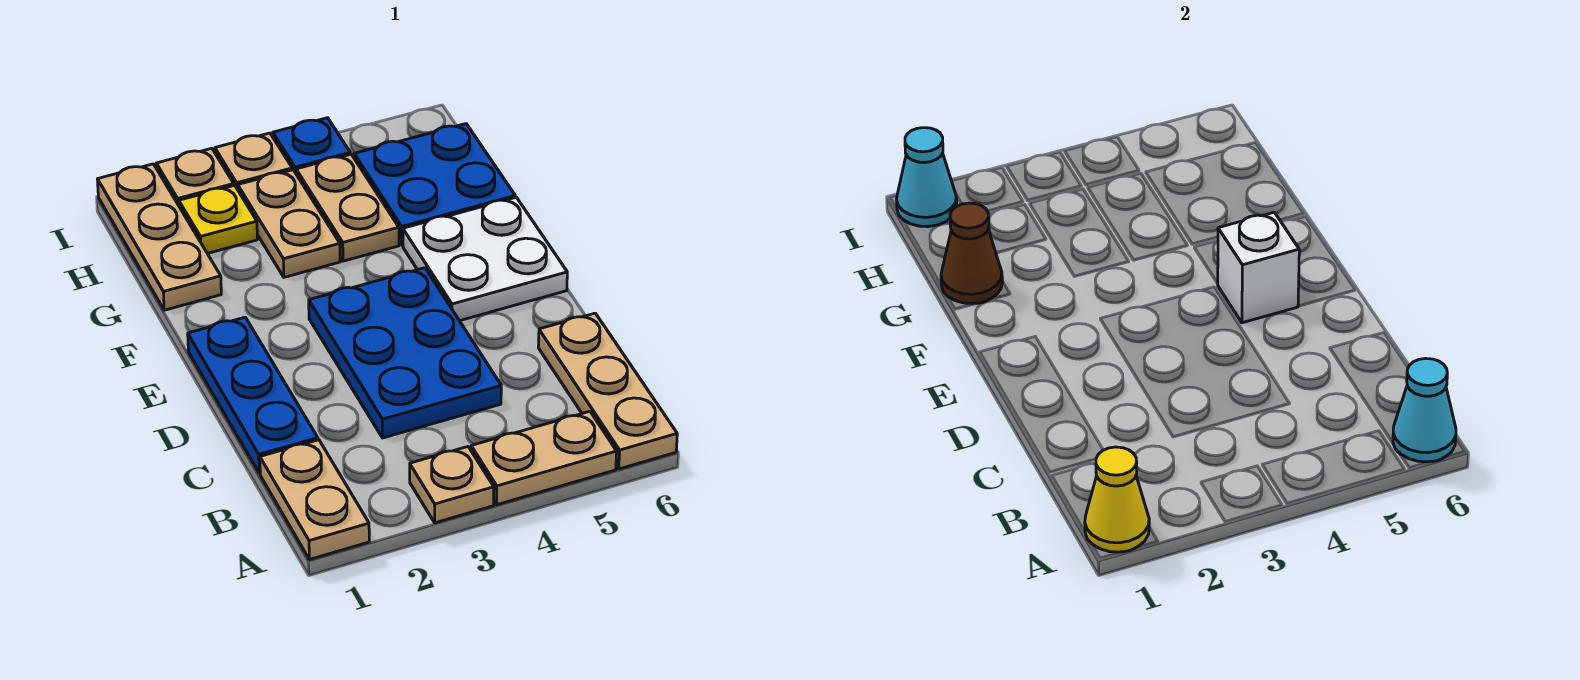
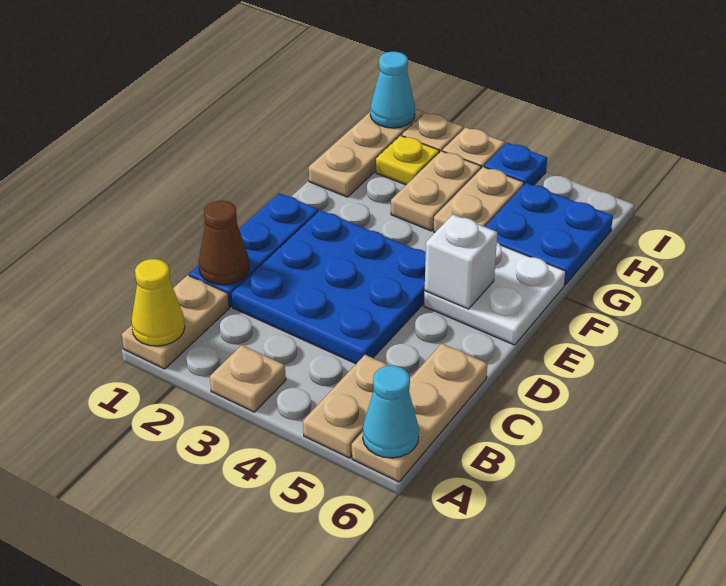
tan 1x2 plate [471,411,617,505] -> tan 1x2 plate turned to [303,355,410,458]
blue 2x3 plate [309,268,501,438] -> blue 3x3 plate [232,210,426,364]
brown 1x1 cone [941,203,1002,304] -> brown 1x1 cone moved to [199,201,249,285]

